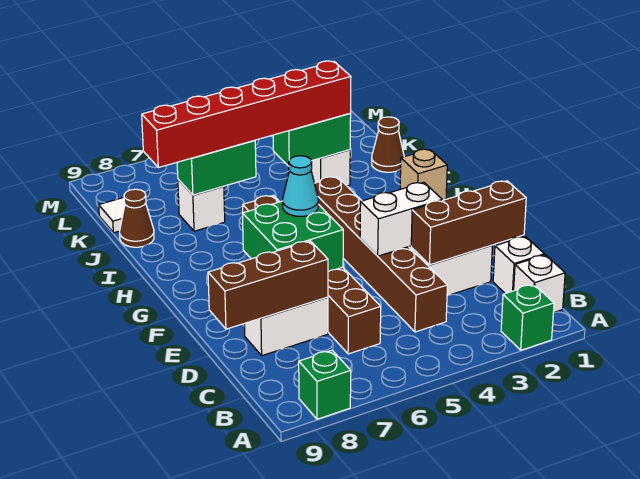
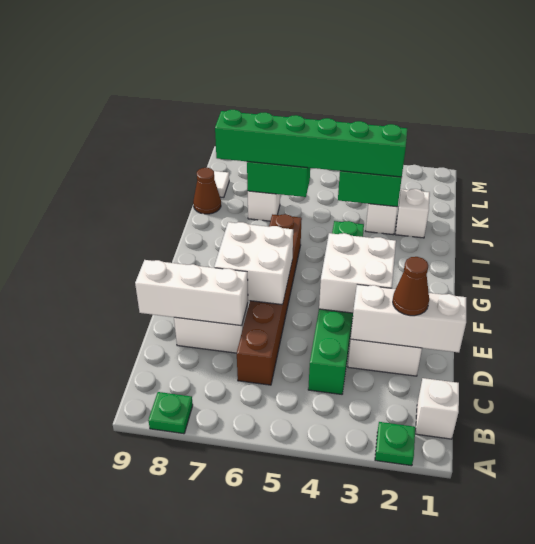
green 1x1 brick [501,284,554,350] -> green 1x1 plate [375,422,415,466]
green 1x1 brick [299,350,351,419] -> green 1x1 plate [148,392,193,434]
white 1x1 brick [493,236,544,294] -> white 1x1 brick moved to [395,189,430,238]
brown 1x6 brick [314,177,447,332] -> green 1x6 brick [308,221,364,394]
brown 1x3 brick [411,181,526,265] -> white 1x3 brick [351,284,466,353]
brown 1x3 brick [208,241,328,329] -> white 1x3 brick [135,260,248,326]
white 1x2 brick [360,182,442,256] -> white 2x2 brick [319,233,396,313]
green 2x2 brick [243,201,343,272] -> white 2x2 brick [214,222,293,305]
cyan 1x1 cone [283,156,318,216] -> none
tan 1x1 brick [400,149,447,200] -> none
brown 1x1 cone [372,117,404,172] -> brown 1x1 cone moved to [393,257,429,316]
red 1x6 brick [142,61,351,168] -> green 1x6 brick [215,110,407,177]

